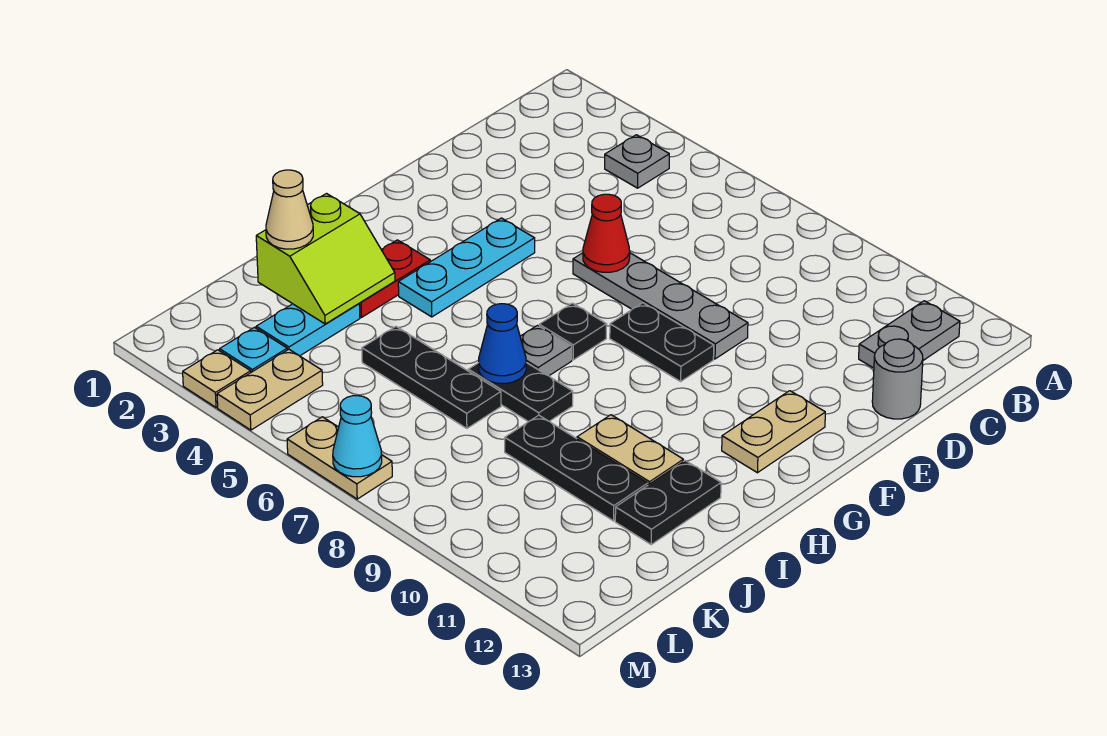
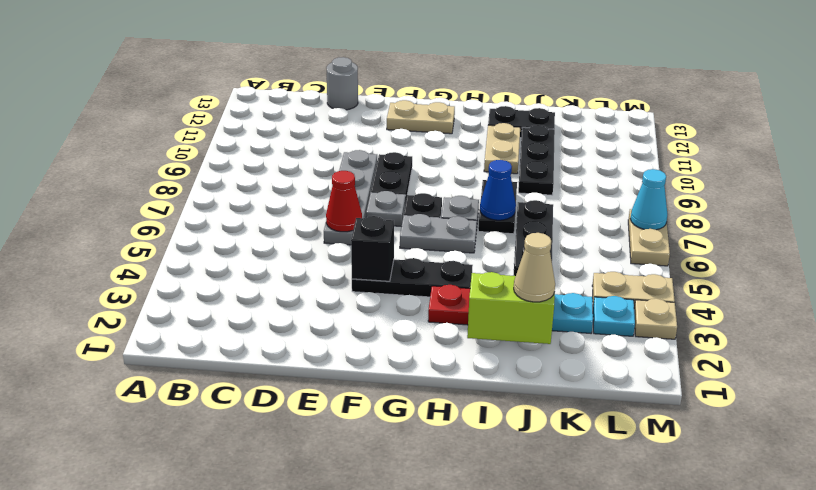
grey 1x1 plate [605,135,669,188] -> grey 1x1 plate moved to [366,191,405,227]
grey 1x2 plate [859,301,960,368] -> grey 1x2 plate moved to [400,214,477,253]
cyan 1x3 plate [398,218,535,317] -> black 1x3 plate [352,258,473,297]
none -> black 1x1 brick [351,216,394,281]

